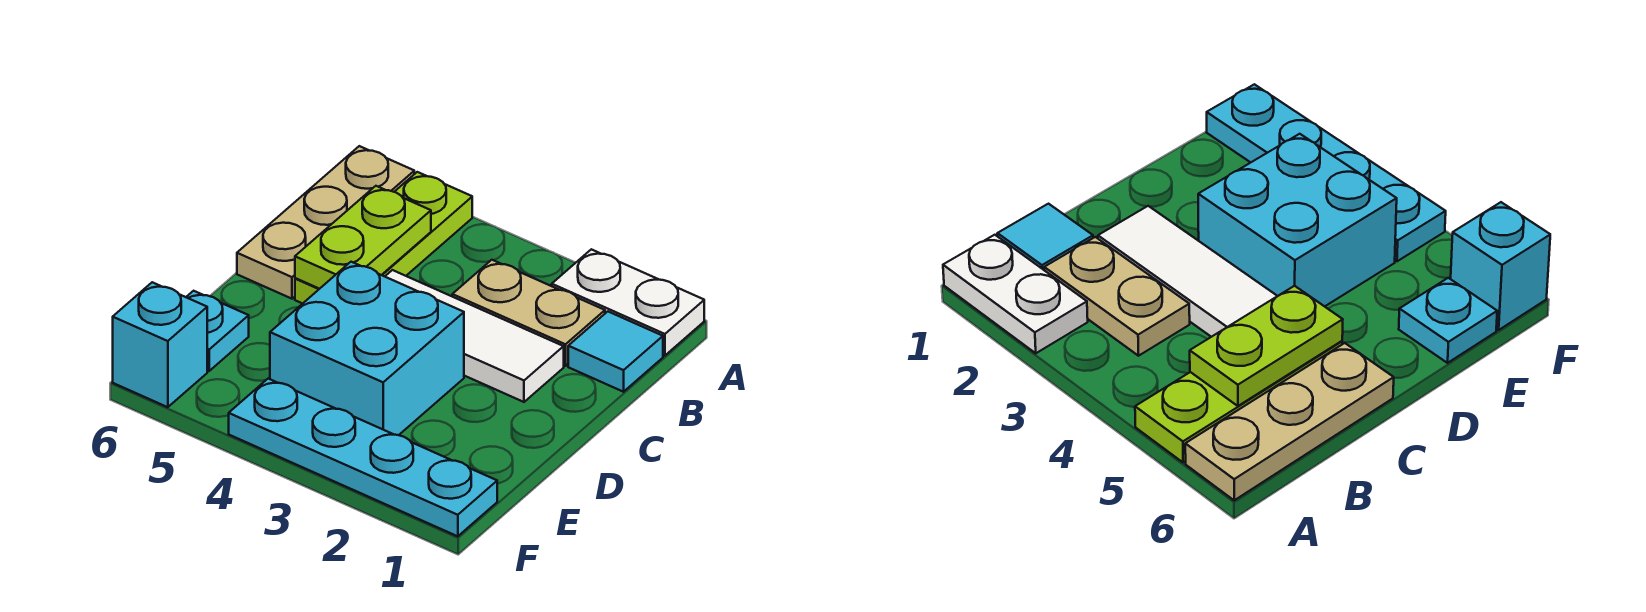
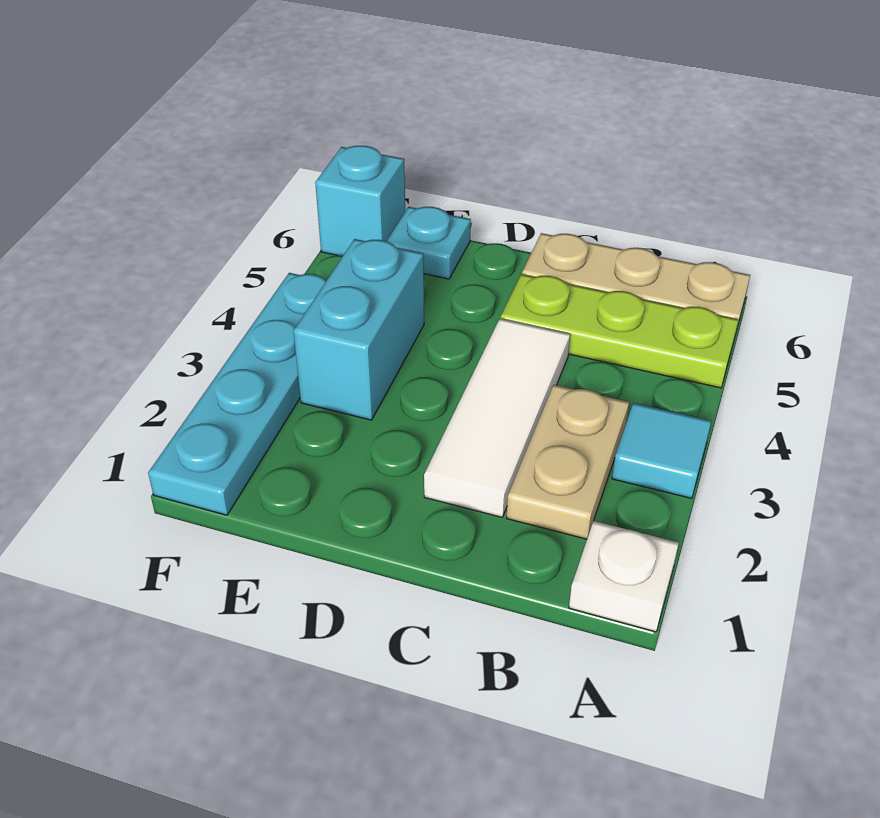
white 1x2 plate [552,249,704,356] -> white 1x1 plate [569,521,679,632]
cyan 1x1 tile [568,312,663,392] -> cyan 1x1 tile moved to [612,403,711,498]
lime 1x2 plate [295,186,431,289] -> none
cyan 2x2 brick [270,262,464,435] -> cyan 1x2 brick [293,239,424,420]

